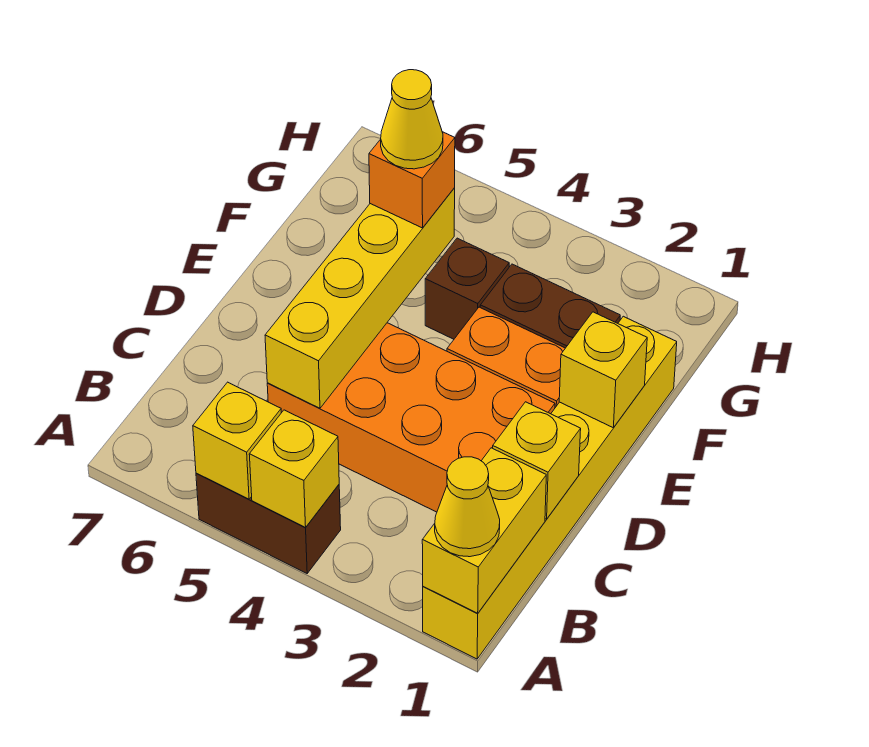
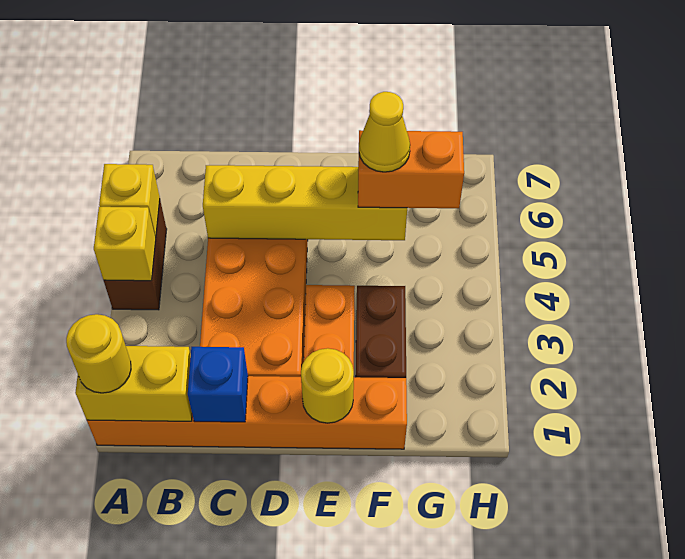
yellow 1x6 brick [423,316,677,659] -> orange 1x6 brick [87,376,407,449]
yellow 1x1 cone [435,457,500,557] -> yellow 1x1 round brick [66,314,131,393]
yellow 1x1 brick [493,402,581,519] -> blue 1x1 brick [188,347,248,422]
yellow 1x1 brick [559,312,647,428] -> yellow 1x1 round brick [301,348,354,423]
brown 1x1 brick [425,238,509,339] -> none
orange 1x1 brick [369,132,455,228] -> orange 1x2 brick [358,130,464,208]

